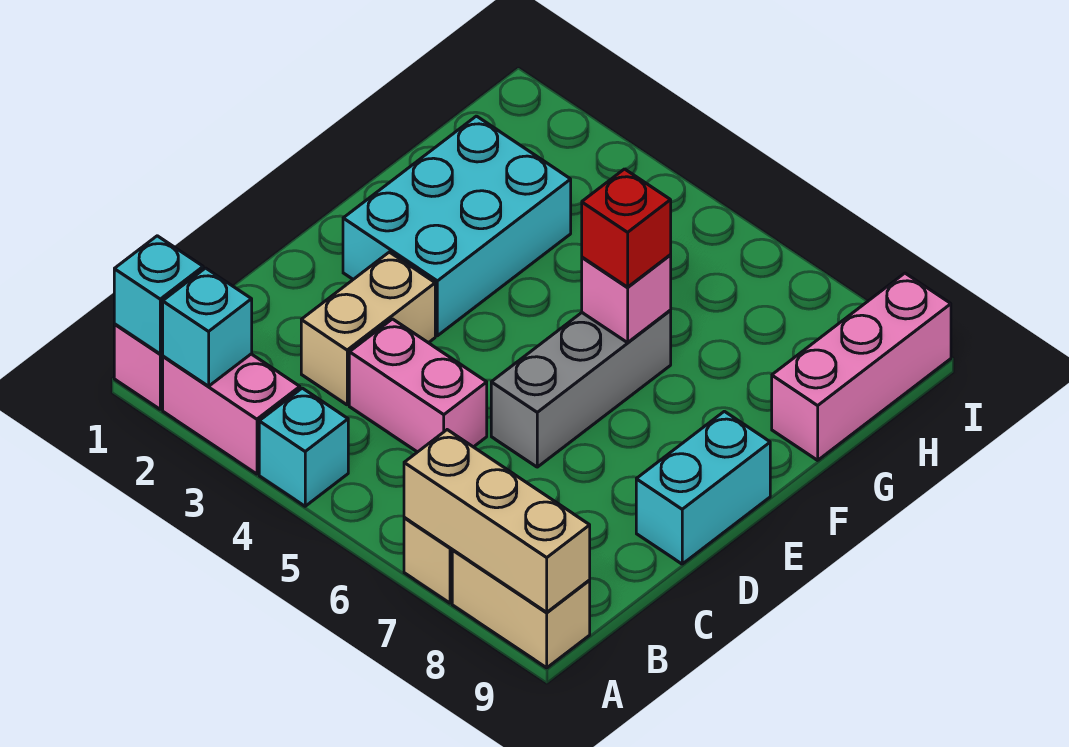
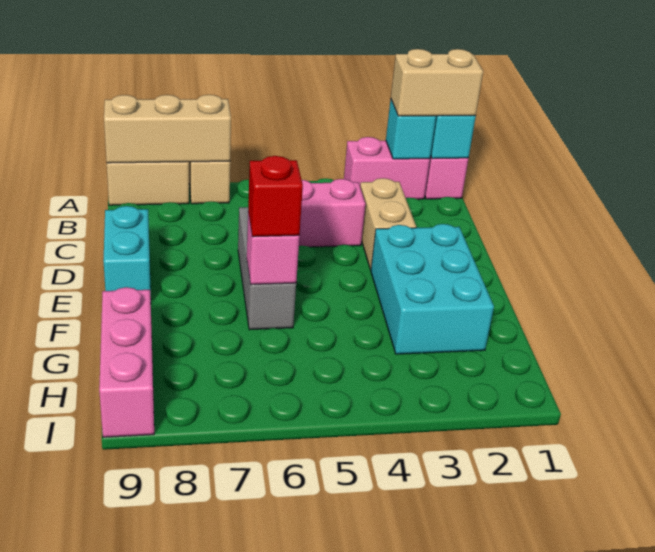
none -> tan 1x2 brick [391,49,483,116]
cyan 1x1 brick [259,388,348,506] -> none

